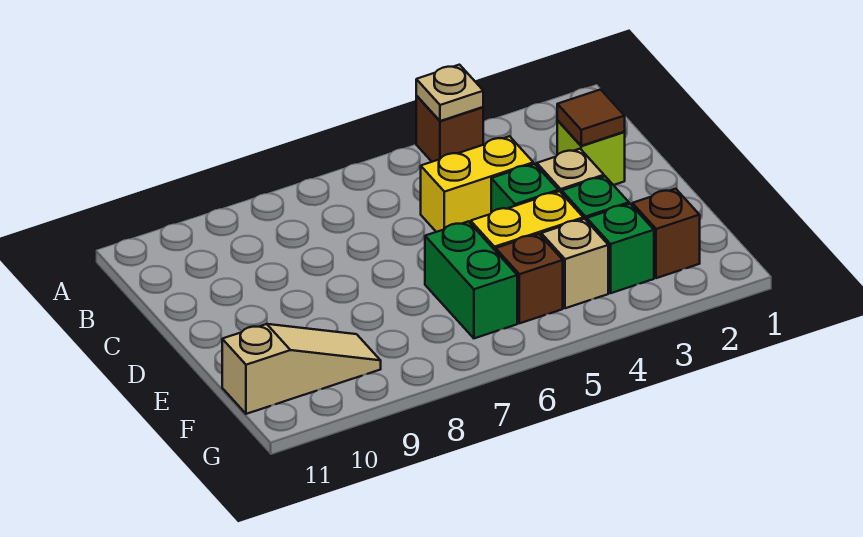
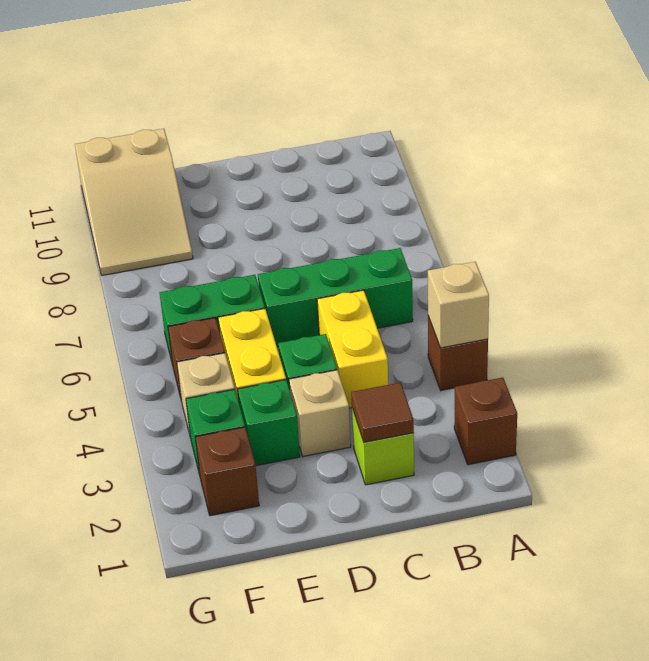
none -> brown 1x1 brick [454,377,517,465]
tan 1x1 plate [416,65,483,121] -> tan 1x1 brick [428,262,489,348]
none -> green 1x3 brick [258,248,413,347]
tan 1x3 slope [222,324,381,414] -> tan 2x3 slope [75,129,193,275]

